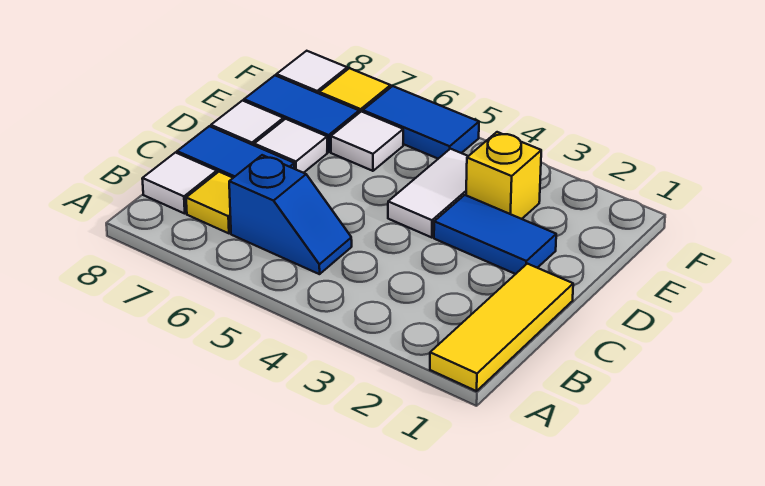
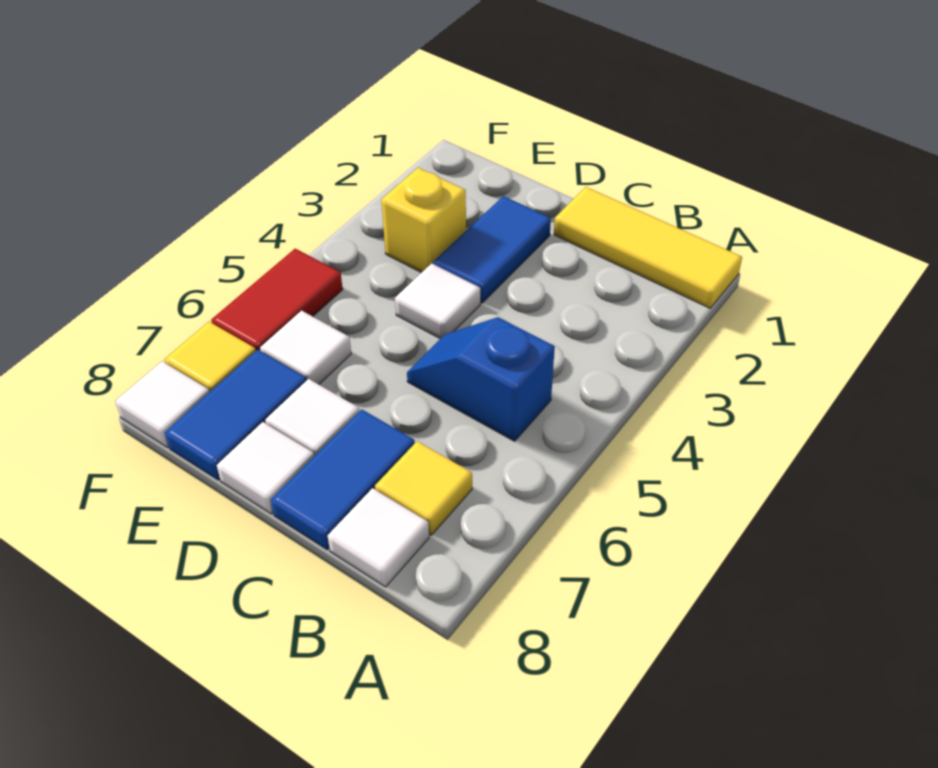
blue 1x2 slope [229,155,352,274] -> blue 1x2 slope turned to [407,317,555,441]
white 1x2 tile [388,149,468,238] -> white 1x1 tile [395,263,480,339]
blue 1x2 tile [363,86,479,159] -> red 1x2 tile [211,249,343,351]

